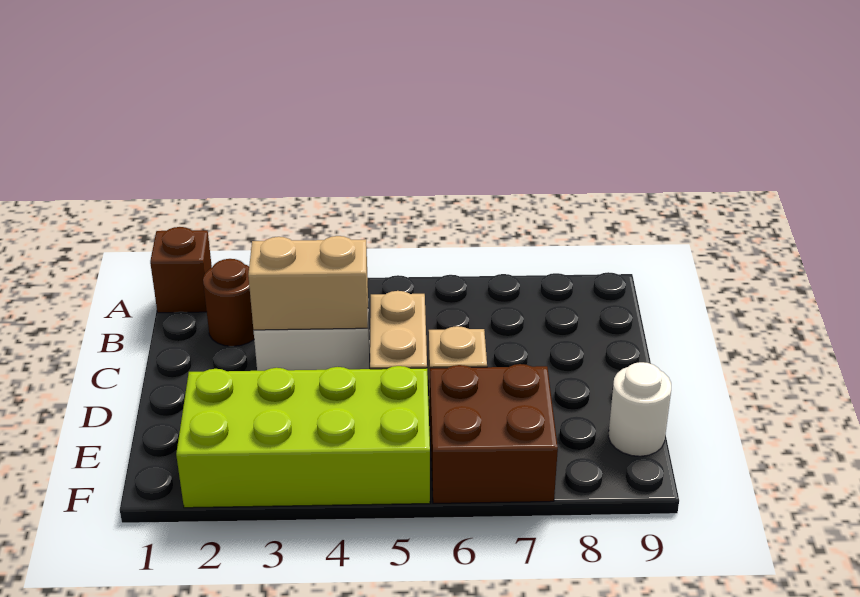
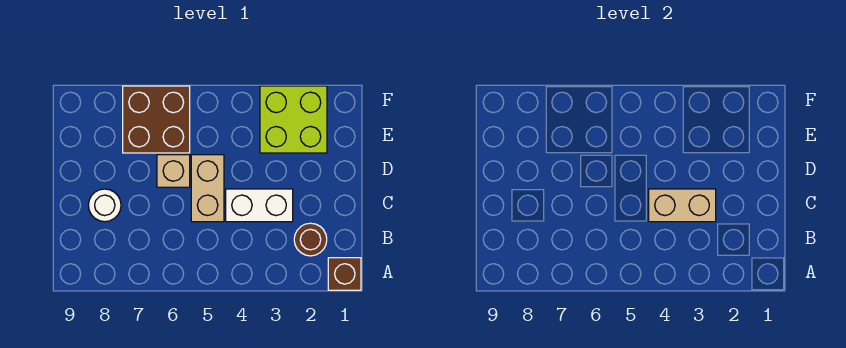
lime 2x4 brick [176,366,430,508] -> lime 2x2 brick [260,86,327,153]
white 1x1 round brick [608,362,671,456] -> white 1x1 round brick moved to [88,189,121,222]

